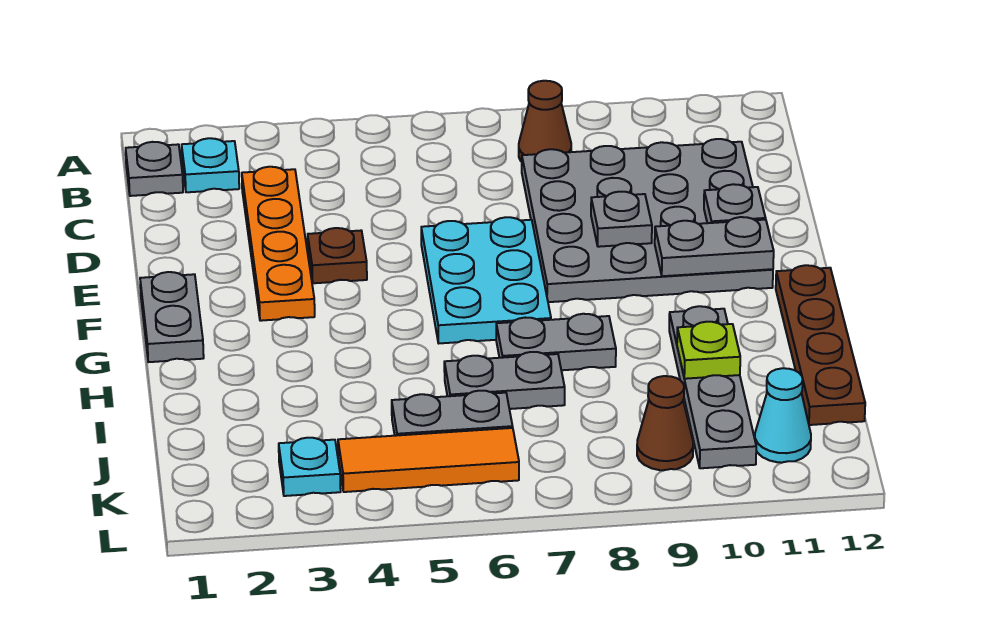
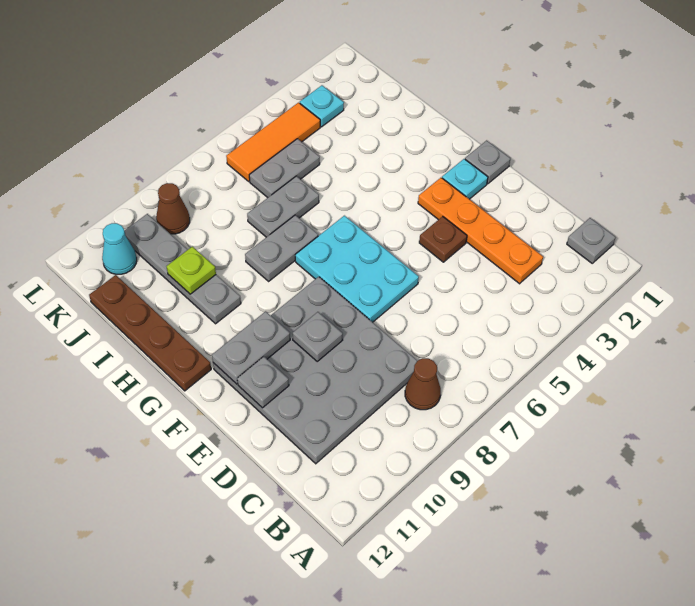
cyan 1x1 plate [182,138,239,192] -> cyan 1x1 plate moved to [442,159,488,199]
grey 1x2 plate [140,272,204,362] -> grey 1x1 plate [465,140,510,184]

